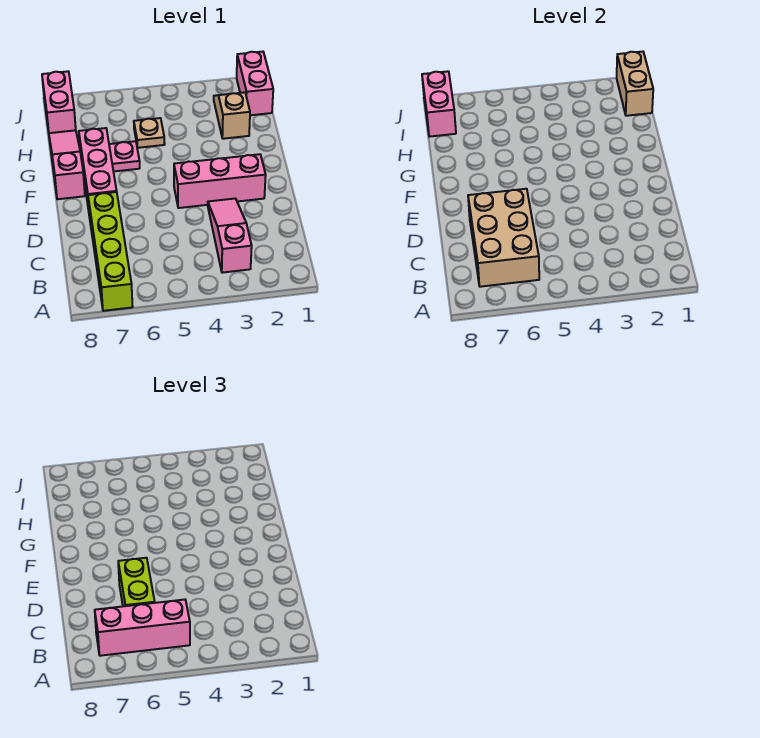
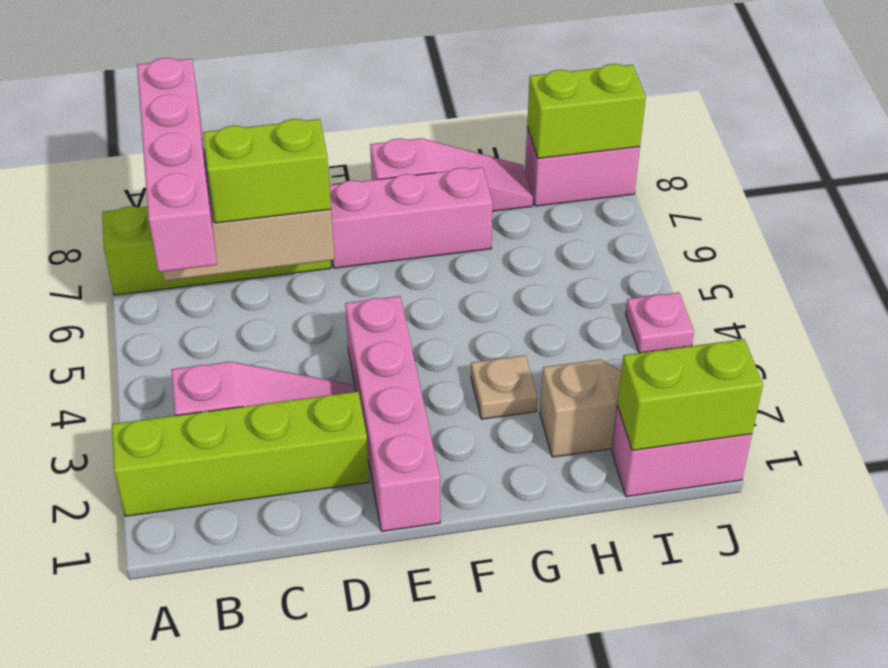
none -> lime 1x4 brick [112,392,369,516]
pink 1x3 brick [95,600,190,656] -> pink 1x4 brick [137,58,217,272]
pink 1x3 brick [174,154,266,208] -> pink 1x4 brick [345,296,440,531]
pink 1x1 plate [109,141,140,171] -> pink 1x1 plate moved to [626,292,694,353]
tan 1x1 plate [134,118,165,148] -> tan 1x1 plate moved to [471,355,537,419]
tan 1x2 brick [617,52,653,116] -> lime 1x2 brick [617,339,763,450]
pink 1x2 brick [422,71,456,137] -> lime 1x2 brick [527,64,646,158]

